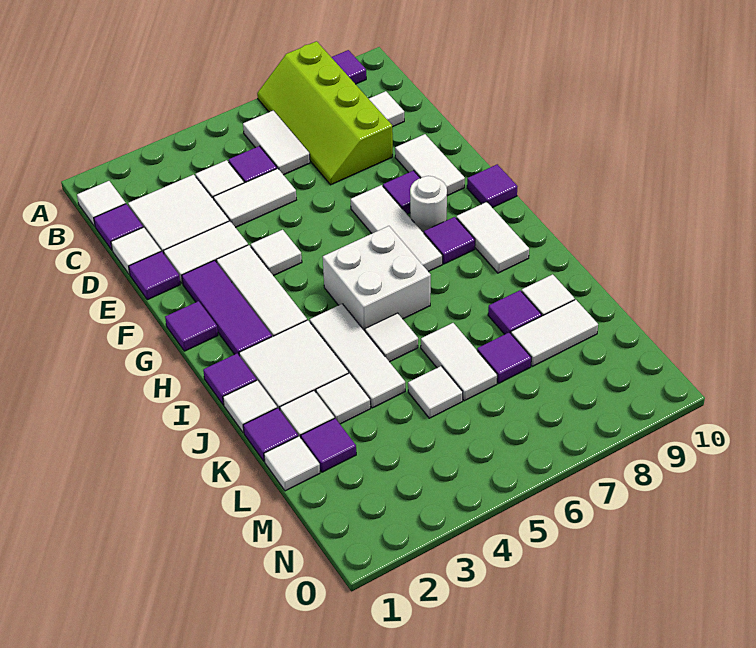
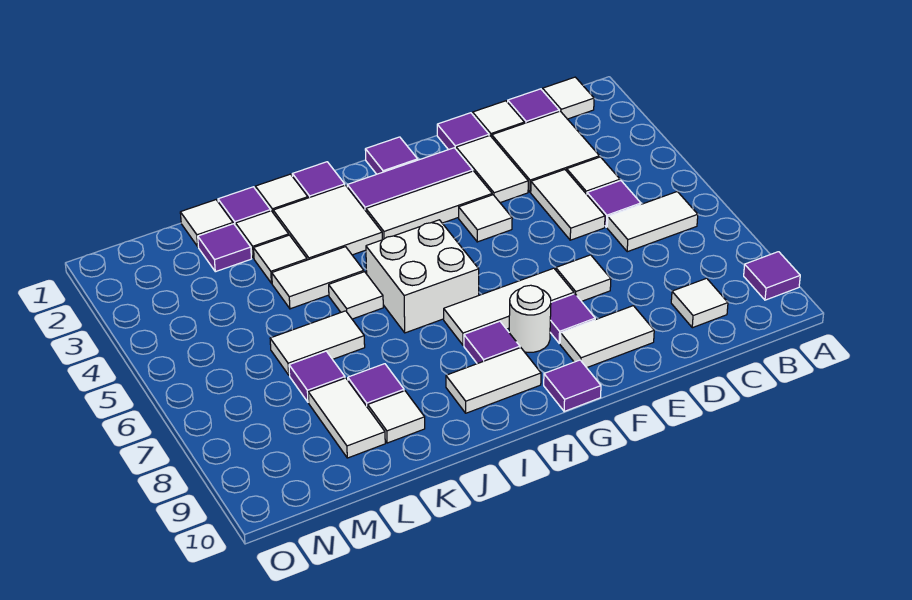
lime 2x4 slope [257,41,393,185] -> none
white 1x3 tile [310,304,405,408] -> white 1x2 tile [272,247,364,309]
white 1x1 tile [408,366,463,418] -> white 1x1 tile moved to [556,255,611,301]

